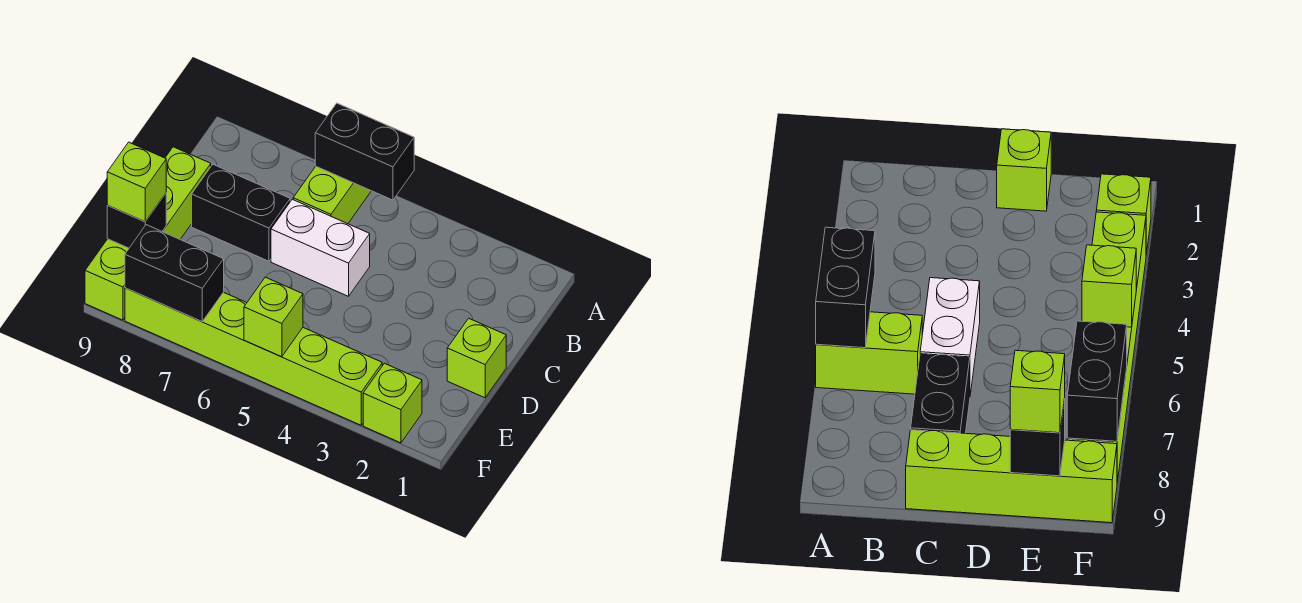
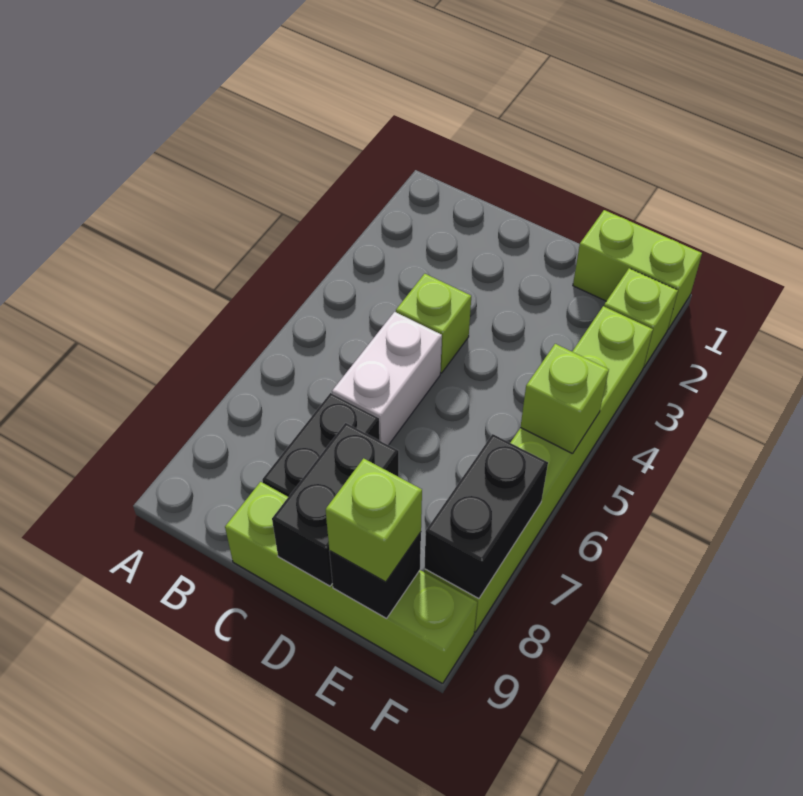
black 1x2 brick [315,103,414,200] -> black 1x2 brick moved to [272,423,399,586]
lime 1x2 brick [293,166,371,224] -> lime 1x2 brick moved to [573,210,702,329]
lime 1x1 brick [447,318,506,398] -> lime 1x1 brick moved to [396,274,471,373]

